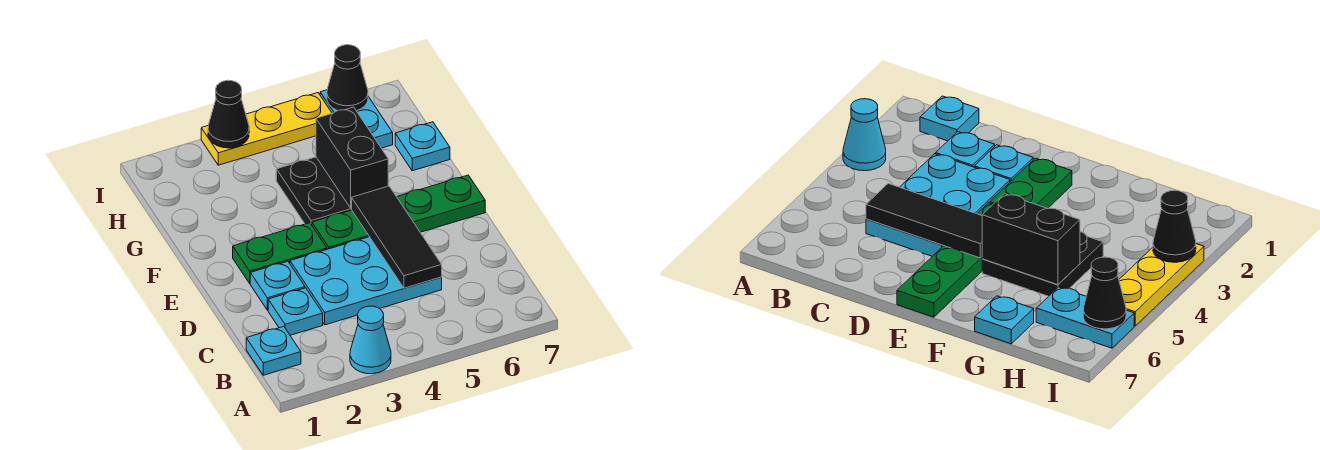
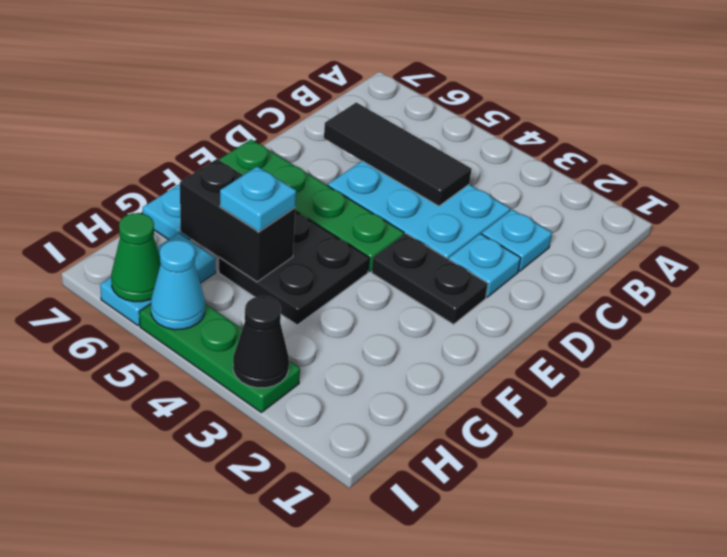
cyan 1x1 cone [350,306,391,374] -> cyan 1x1 cone moved to [151,240,205,330]
cyan 1x1 plate [246,326,301,375] -> cyan 1x1 plate moved to [220,166,296,232]
black 1x3 tile [351,186,442,288] -> black 1x3 tile turned to [324,103,471,206]
green 1x2 plate [233,223,327,283] -> black 1x2 plate [372,234,488,324]
black 1x2 brick [316,107,388,208] -> black 1x2 brick turned to [180,159,295,282]
yellow 1x3 plate [201,93,332,165] -> green 1x3 plate [139,304,300,412]
black 1x1 cone [327,45,368,111] -> green 1x1 cone [111,213,160,302]

